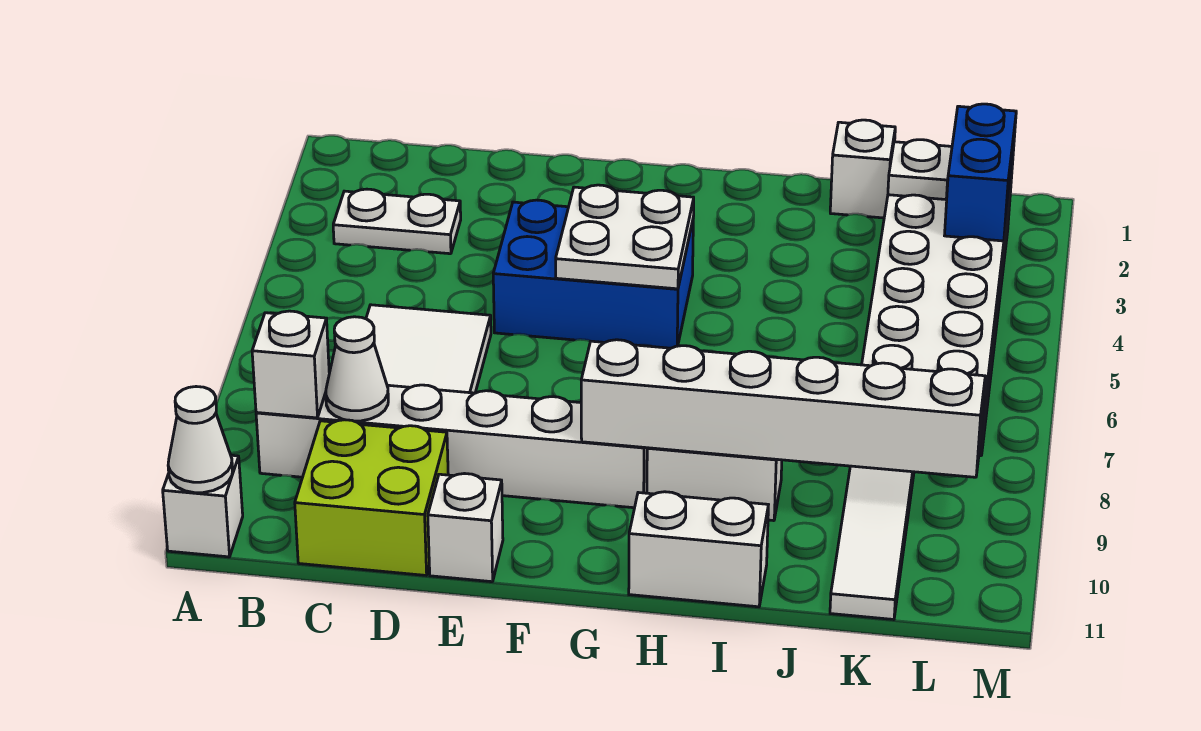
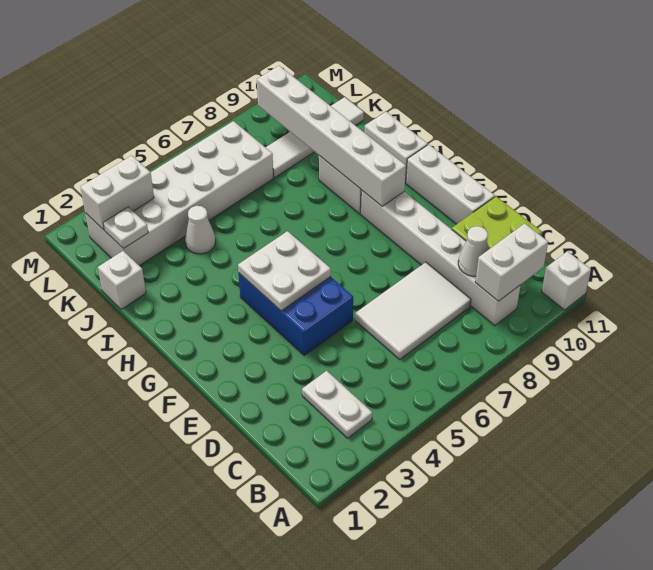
white 1x1 cone [168,387,233,493] -> white 1x1 cone moved to [185,206,216,254]
white 1x1 brick [252,311,329,418] -> white 1x2 brick [475,223,548,301]
white 1x1 brick [428,474,503,582] -> white 1x3 brick [406,145,495,224]
blue 1x2 brick [945,104,1016,241] -> white 1x2 brick [80,155,154,230]

